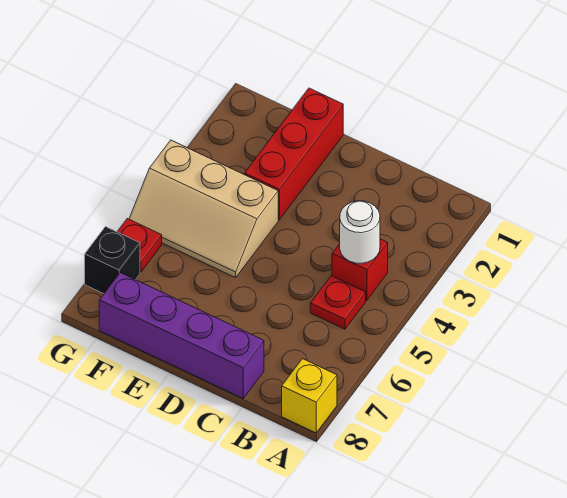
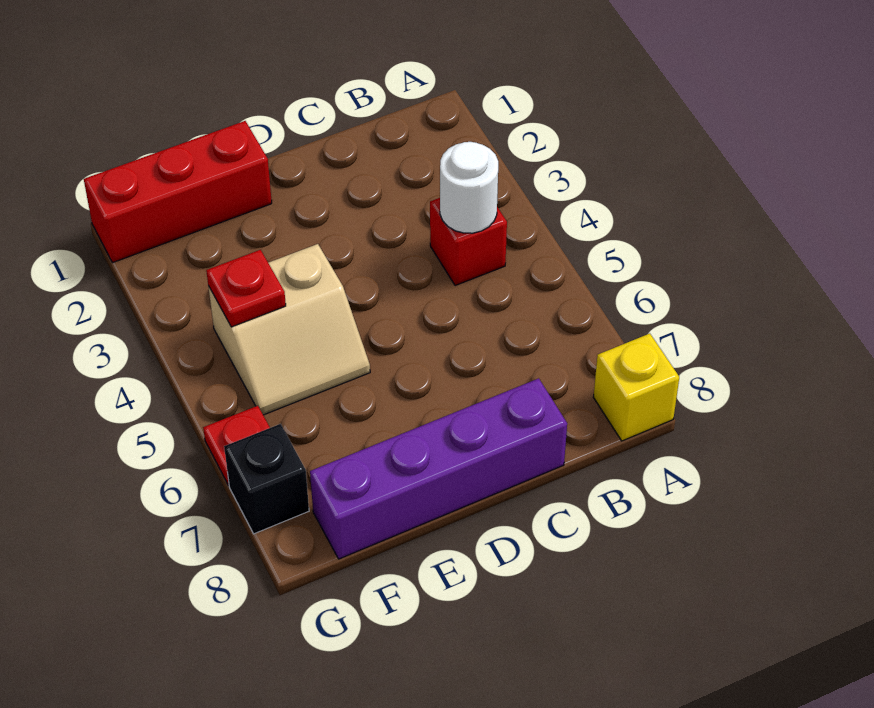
red 1x1 plate [310,276,366,329] -> red 1x1 plate moved to [206,250,286,327]
red 1x3 brick [245,88,343,220] -> red 1x3 brick turned to [84,121,272,263]
tan 2x3 slope [129,140,278,278] -> tan 2x2 slope [208,244,370,415]

